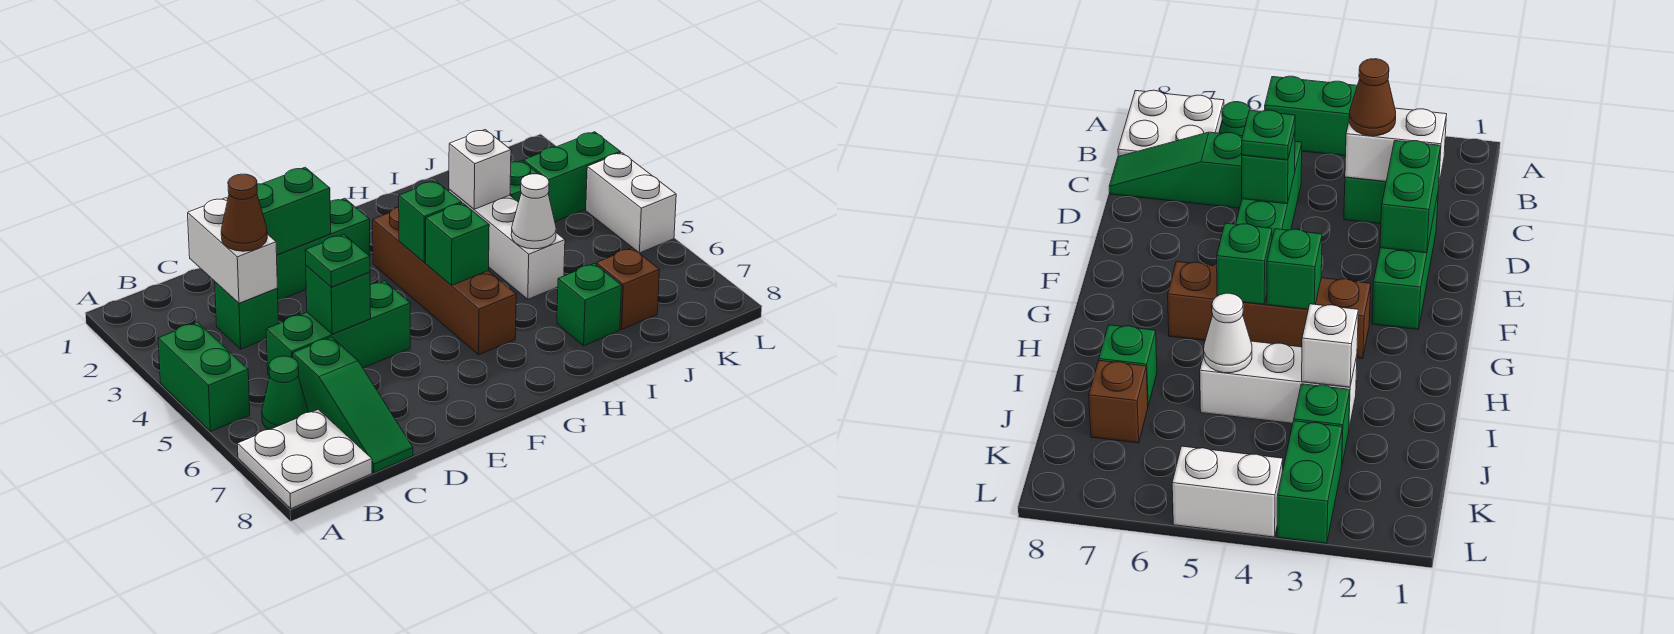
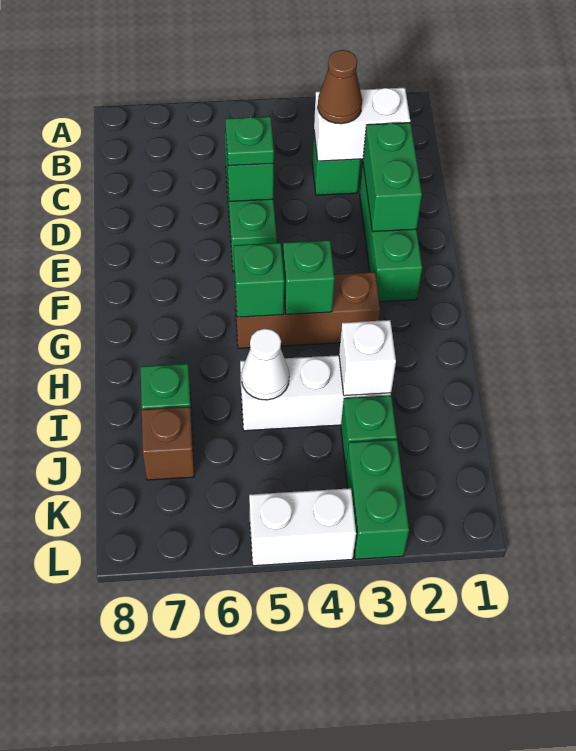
green 1x2 brick [158,322,250,432] -> none
white 2x2 plate [238,409,372,509] -> none
green 1x1 cone [262,356,308,430] -> none
green 1x3 slope [293,337,413,473] -> none
brown 1x4 brick [373,207,516,355] -> brown 1x3 brick [235,272,380,348]

